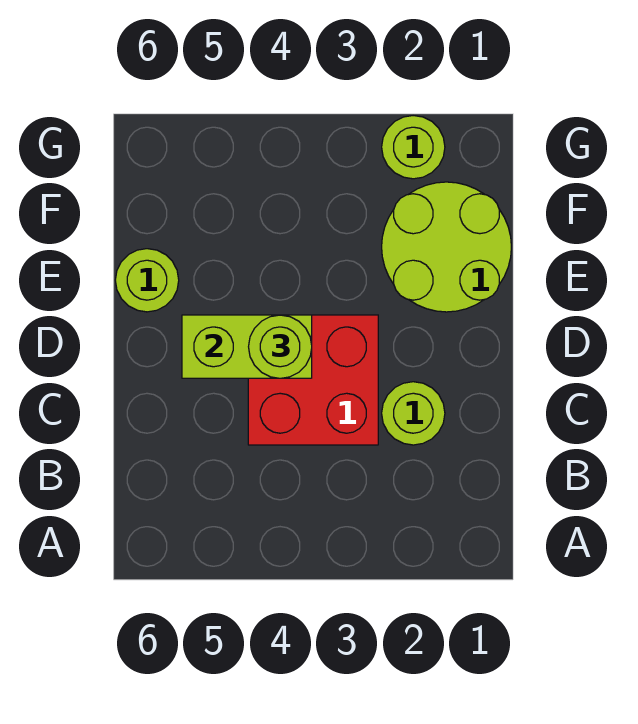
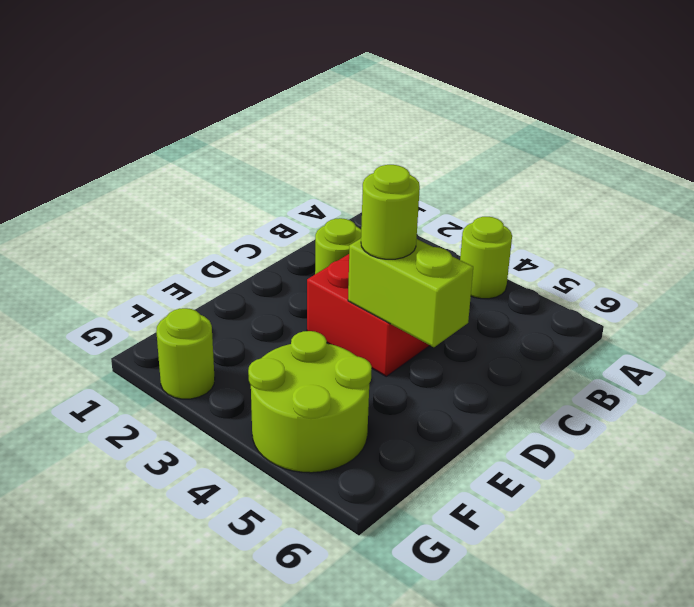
lime 2x2 round brick [382,182,511,312] -> lime 2x2 round brick moved to [248,331,372,473]
lime 1x1 round brick [115,249,179,312] -> lime 1x1 round brick moved to [460,217,512,299]

